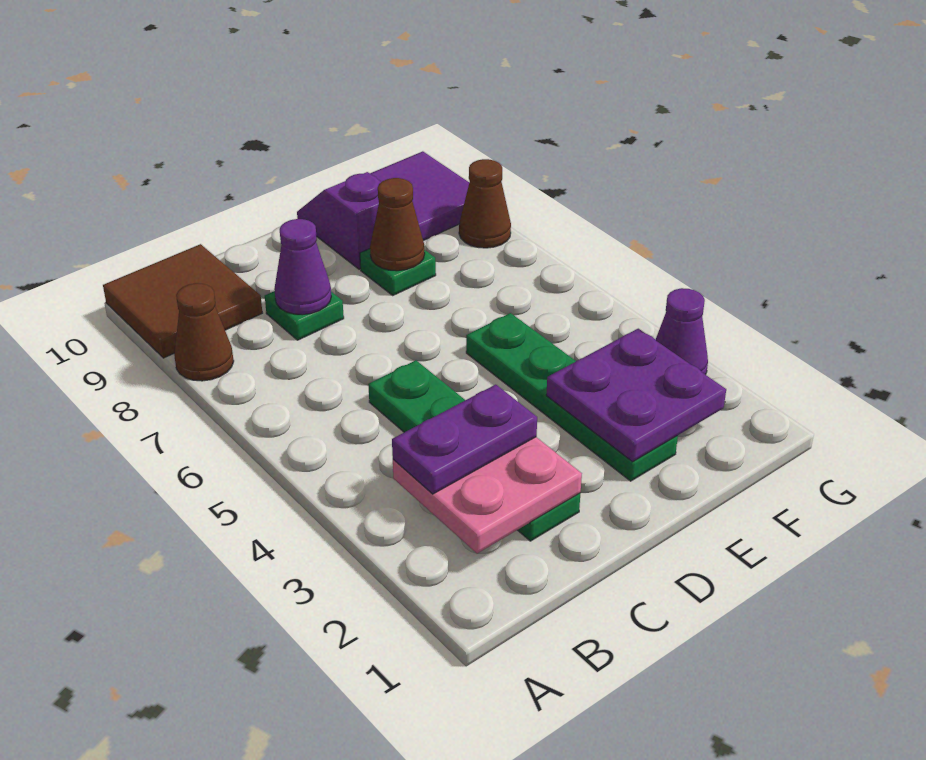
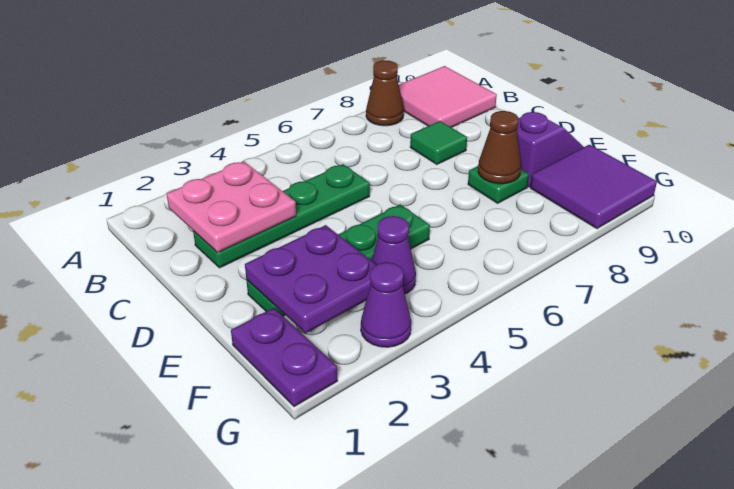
brown 2x2 tile [103,244,262,358] -> pink 2x2 tile [399,66,497,127]
purple 1x2 plate [392,385,537,494] -> purple 1x2 plate moved to [231,308,338,407]
green 1x1 plate [265,291,344,340] -> green 1x1 tile [410,121,467,164]
purple 1x1 cone [274,219,331,315] -> purple 1x1 cone moved to [372,216,416,294]
brown 1x1 cone [459,159,511,248] -> none

